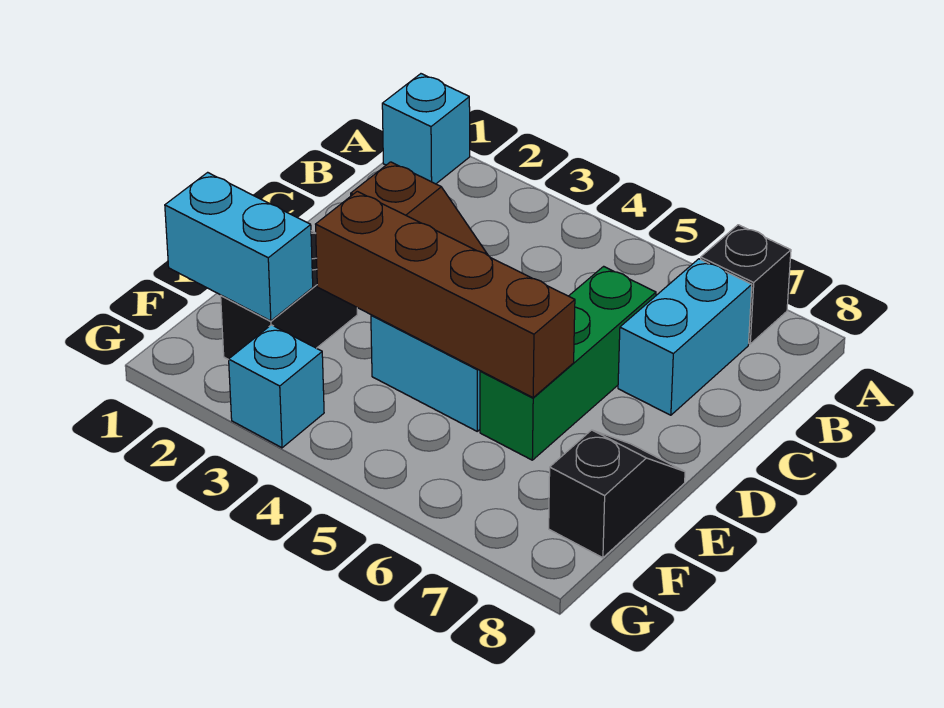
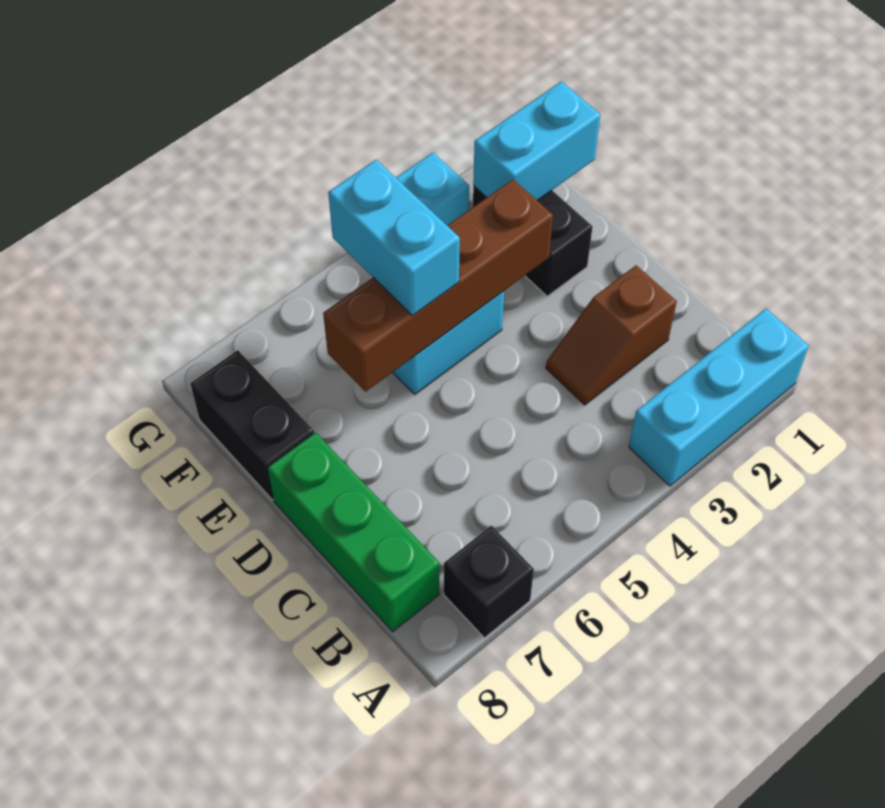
cyan 1x1 brick [382,74,470,184] -> cyan 1x3 brick [629,309,809,486]
cyan 1x2 brick [618,259,752,415] -> cyan 1x2 brick moved to [328,160,460,316]
green 1x3 brick [480,266,656,460] -> green 1x3 brick moved to [268,432,439,632]
black 1x2 slope [549,430,685,558] -> black 1x2 brick [190,350,314,500]

